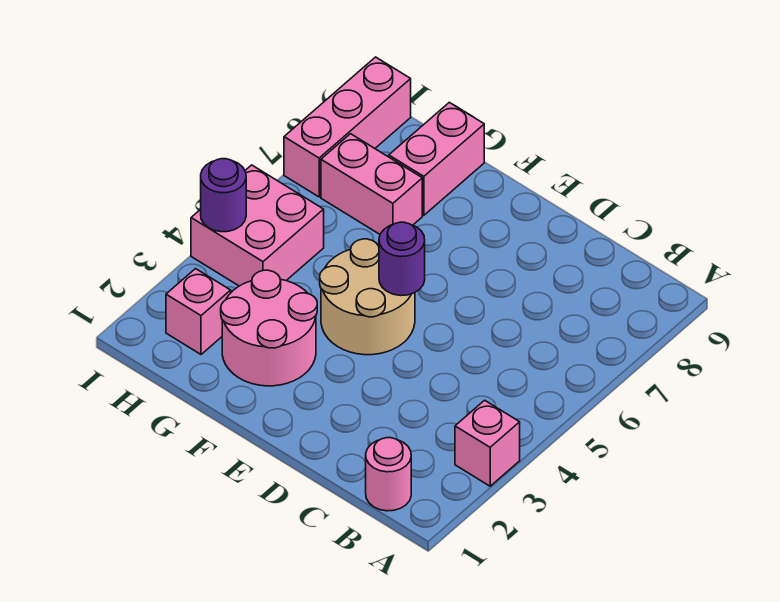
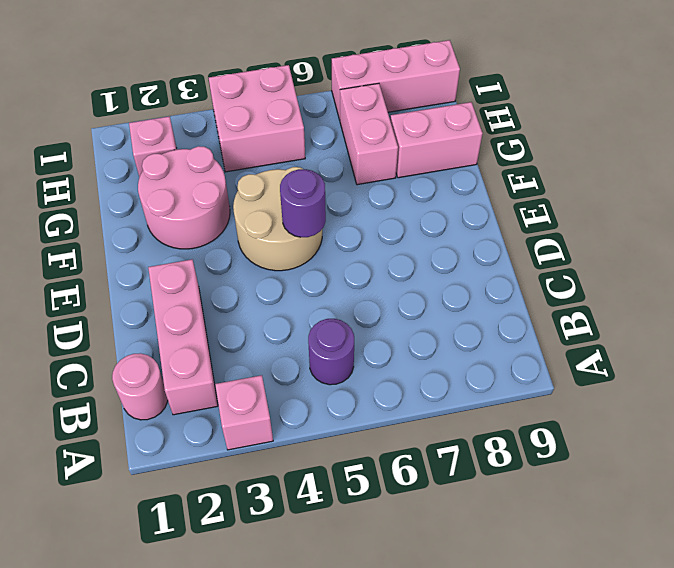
none -> pink 1x3 brick [148,259,218,415]
purple 1x1 round brick [201,159,246,232] -> purple 1x1 round brick moved to [308,319,354,385]

